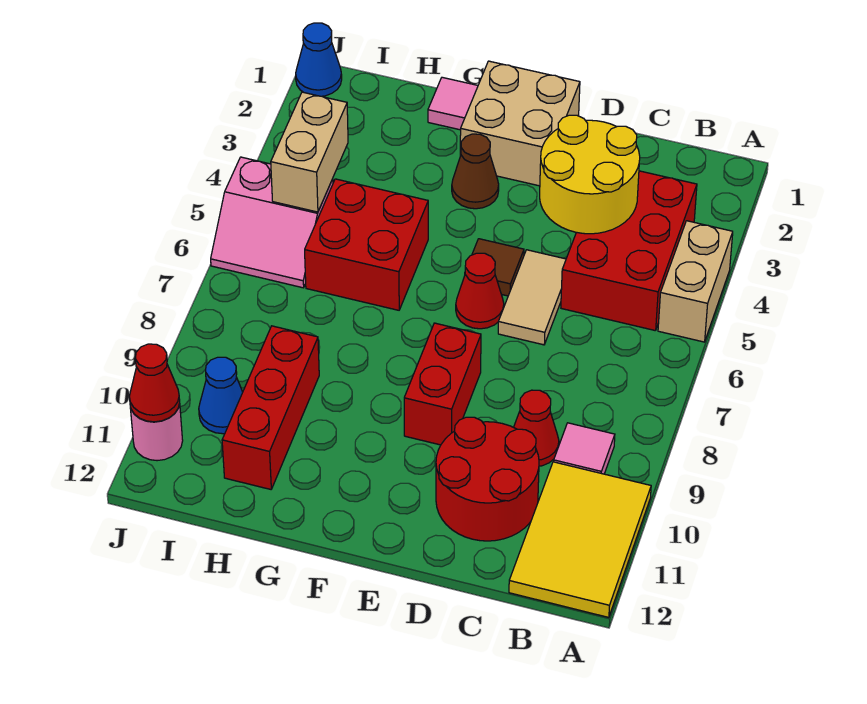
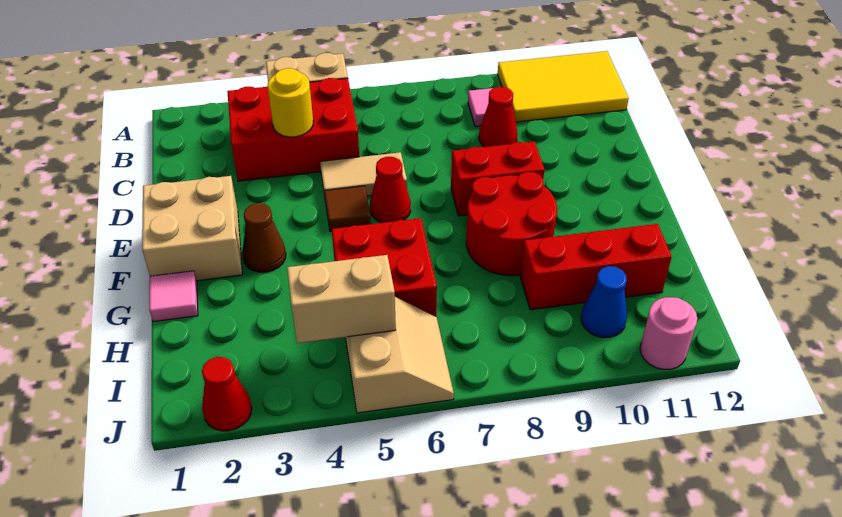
yellow 2x2 round brick [540,115,640,234] -> yellow 1x1 round brick [267,68,313,137]
red 2x2 round brick [436,417,539,541] -> red 2x2 round brick moved to [466,172,557,276]
pink 2x2 slope [211,157,333,288] -> tan 2x2 slope [346,297,454,413]
blue 1x1 cone [296,23,342,96] -> none
red 1x1 cone [129,344,180,422] -> red 1x1 cone moved to [202,357,252,431]

